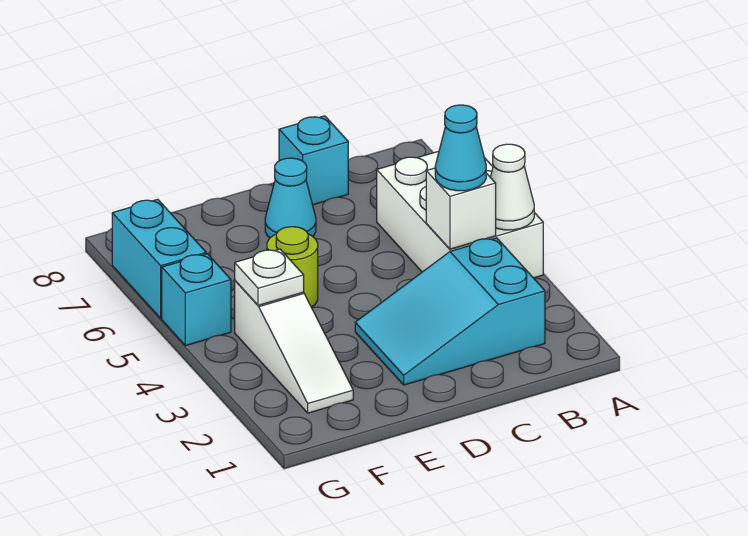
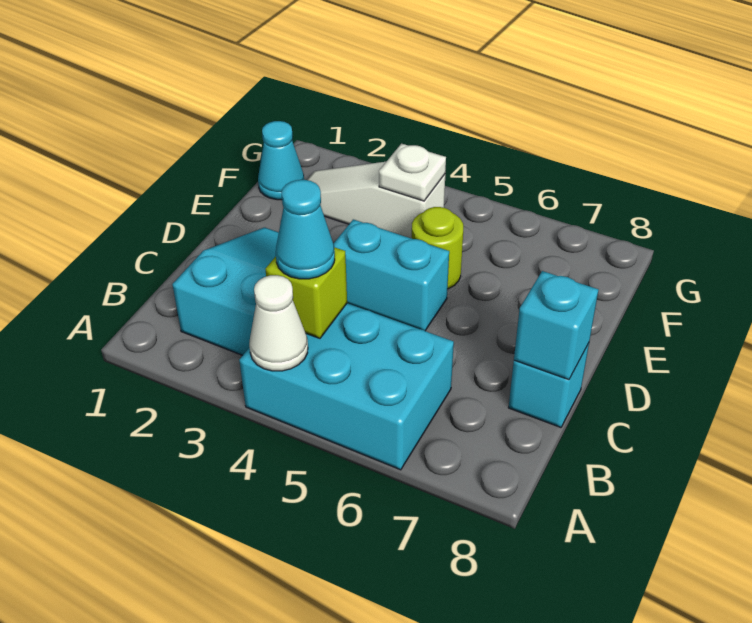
white 2x3 brick [377,151,543,278] -> cyan 2x3 brick [239,303,454,470]
white 1x1 brick [426,168,496,249] -> lime 1x1 brick [266,247,347,338]
cyan 1x1 cone [265,158,316,238] -> cyan 1x1 cone moved to [258,121,304,200]
cyan 1x1 brick [162,254,231,346] -> cyan 1x1 brick moved to [514,271,598,380]
cyan 1x2 brick [112,199,206,318] -> cyan 1x2 brick moved to [333,219,449,331]

